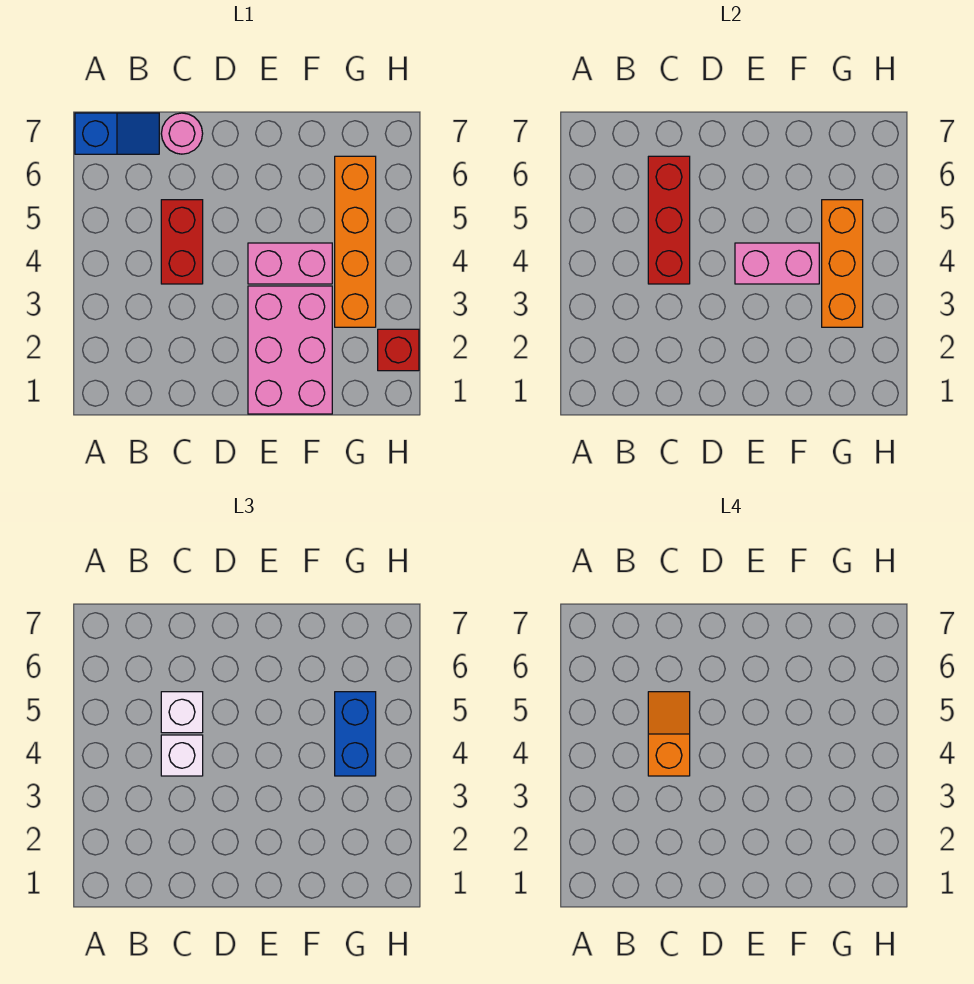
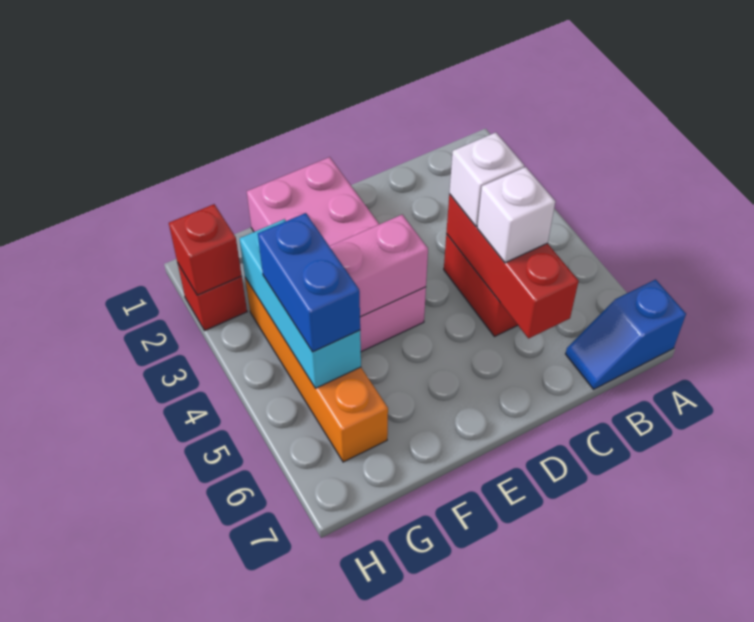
orange 1x2 slope [648,692,690,776] -> none
pink 1x1 round brick [161,113,203,154] -> none
orange 1x3 brick [822,200,863,327] -> cyan 1x3 brick [239,219,361,388]
none -> red 1x1 brick [169,204,242,295]

